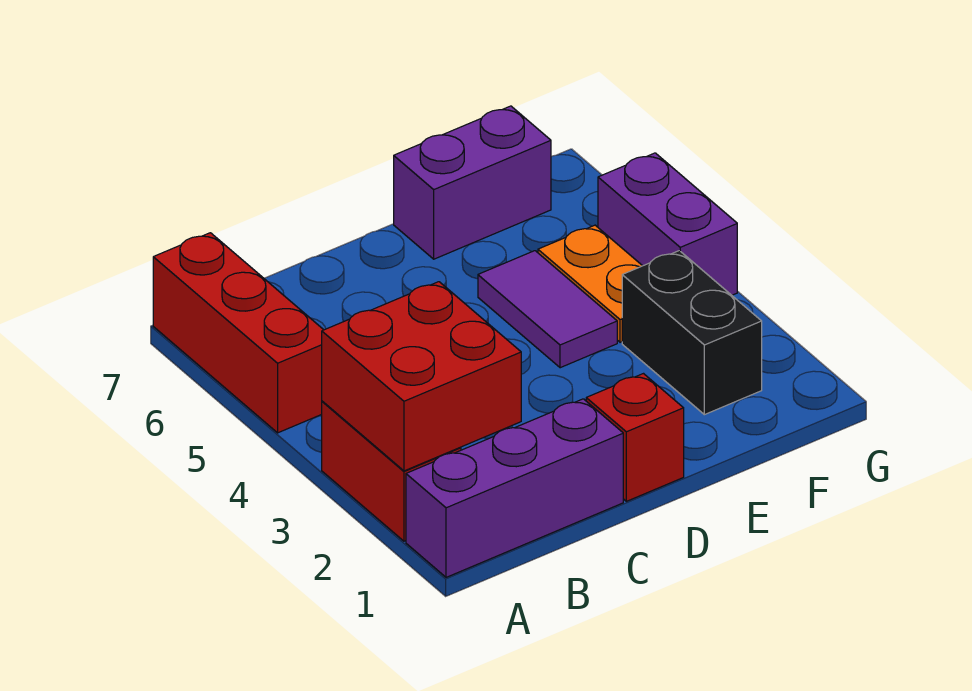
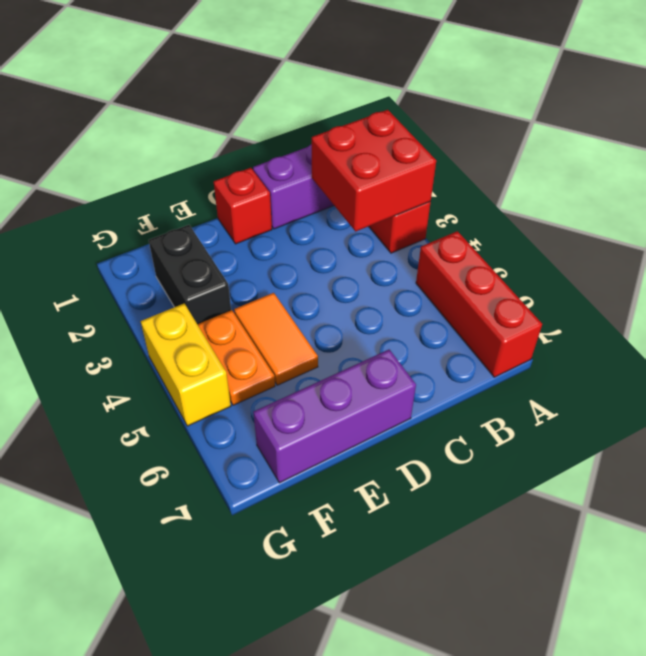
purple 1x2 tile [478,251,617,368] -> orange 1x2 tile [234,293,318,385]
purple 1x2 brick [394,106,551,259] -> purple 1x3 brick [253,350,416,483]
purple 1x2 brick [598,153,737,295] -> yellow 1x2 brick [141,304,231,426]

